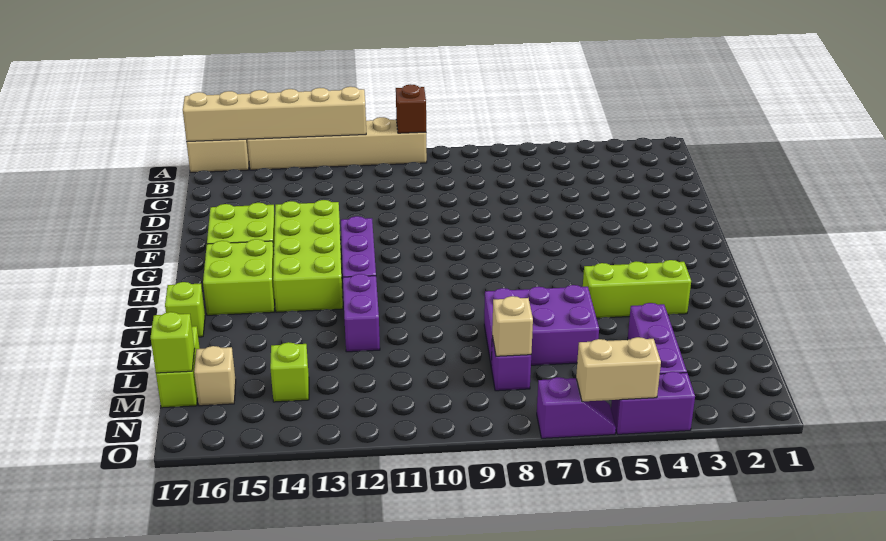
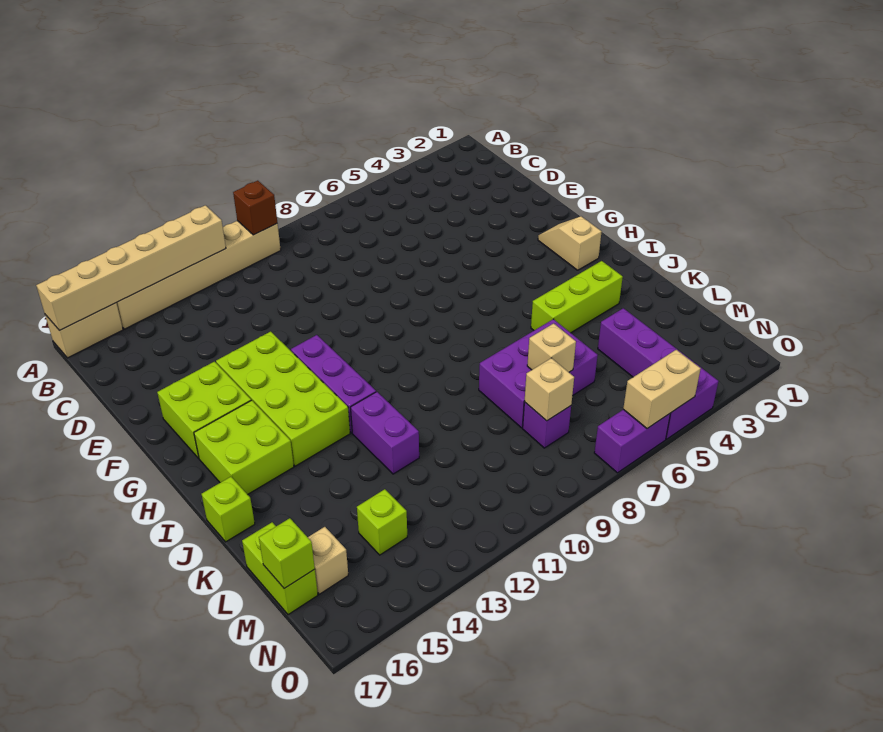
none -> tan 1x2 slope [538,216,602,270]
none -> tan 1x1 brick [527,323,576,372]
purple 1x2 slope [537,377,616,438] -> purple 1x2 brick [594,409,670,473]

